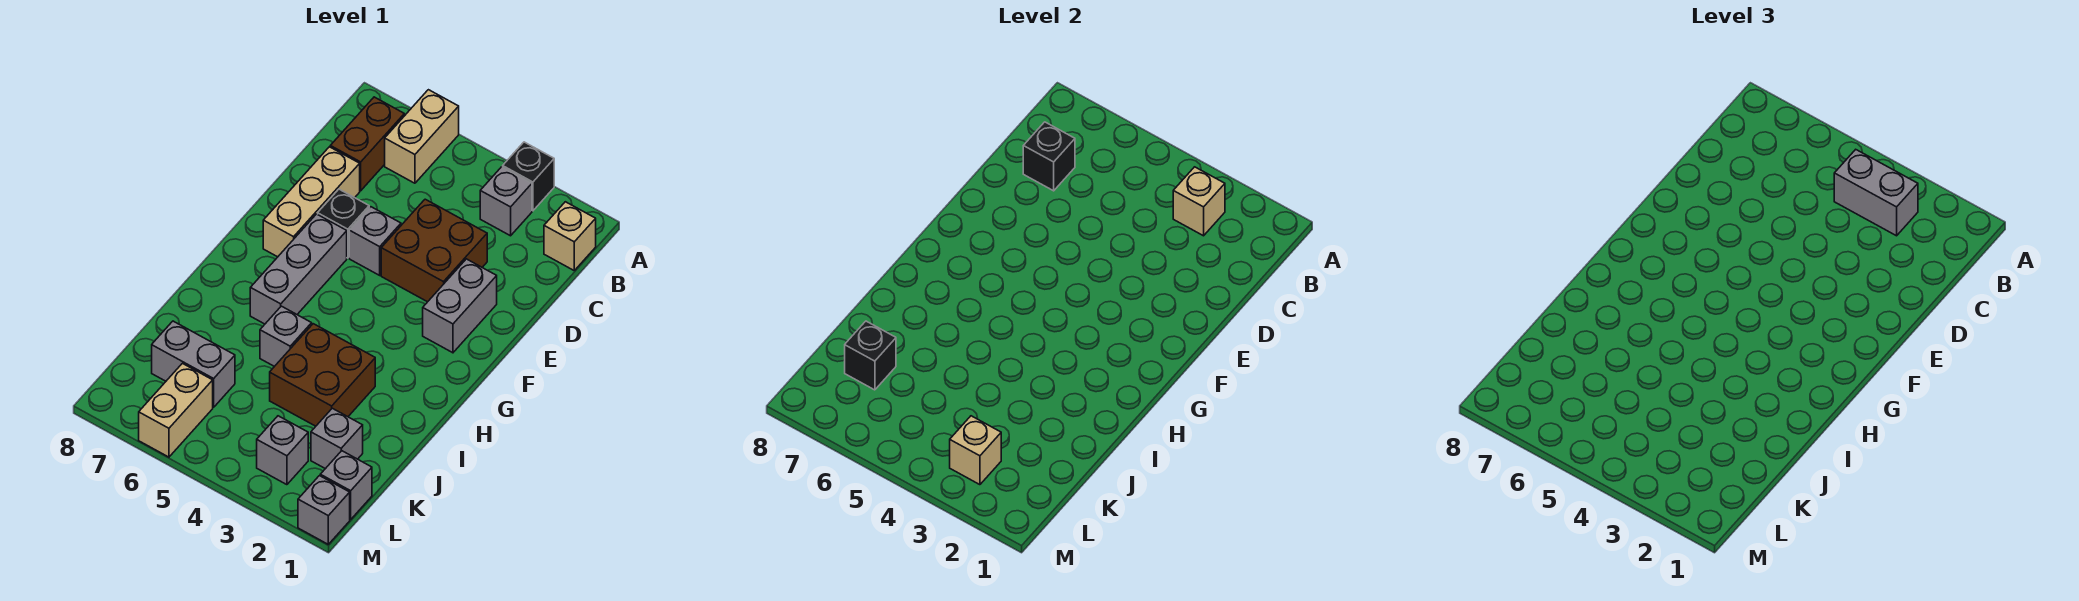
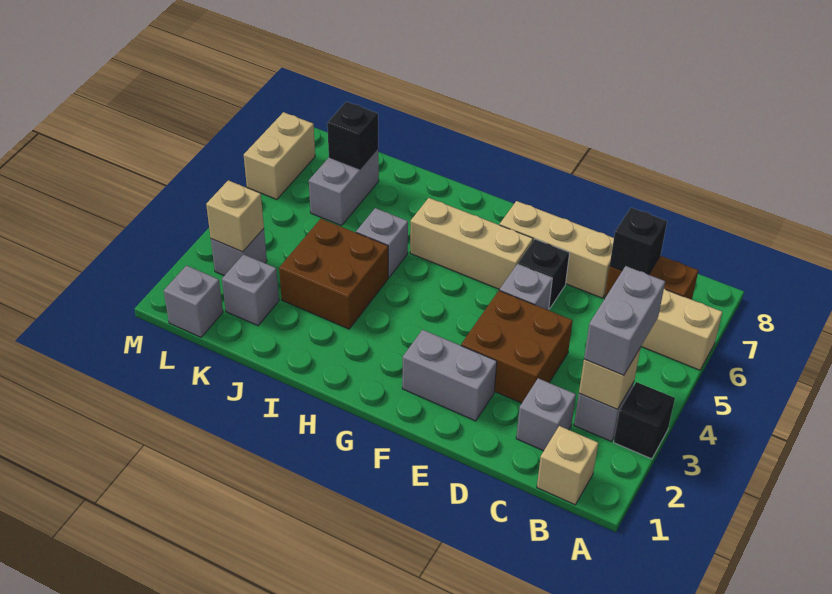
grey 1x3 brick [250,214,347,324] -> tan 1x3 brick [410,198,533,290]
tan 1x2 brick [139,363,213,457] -> tan 1x2 brick turned to [244,112,315,200]
grey 1x1 brick [298,476,350,544] -> grey 1x1 brick moved to [516,378,576,451]

